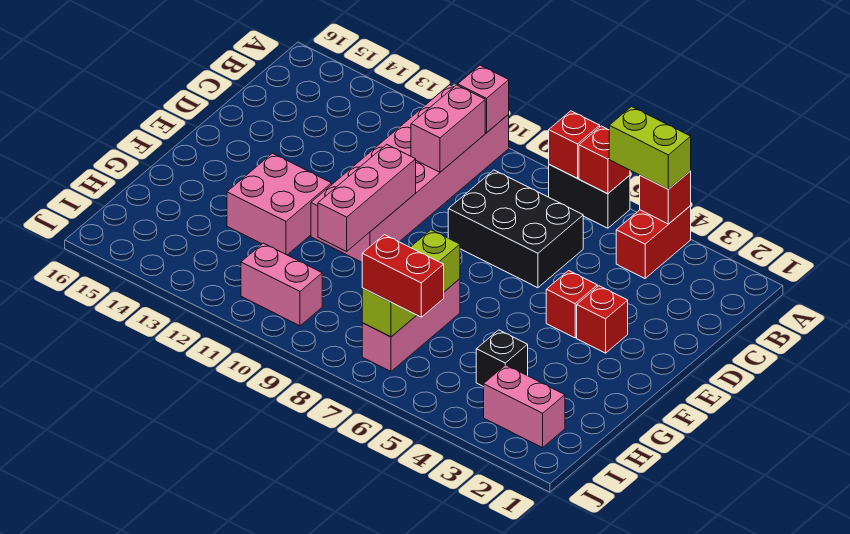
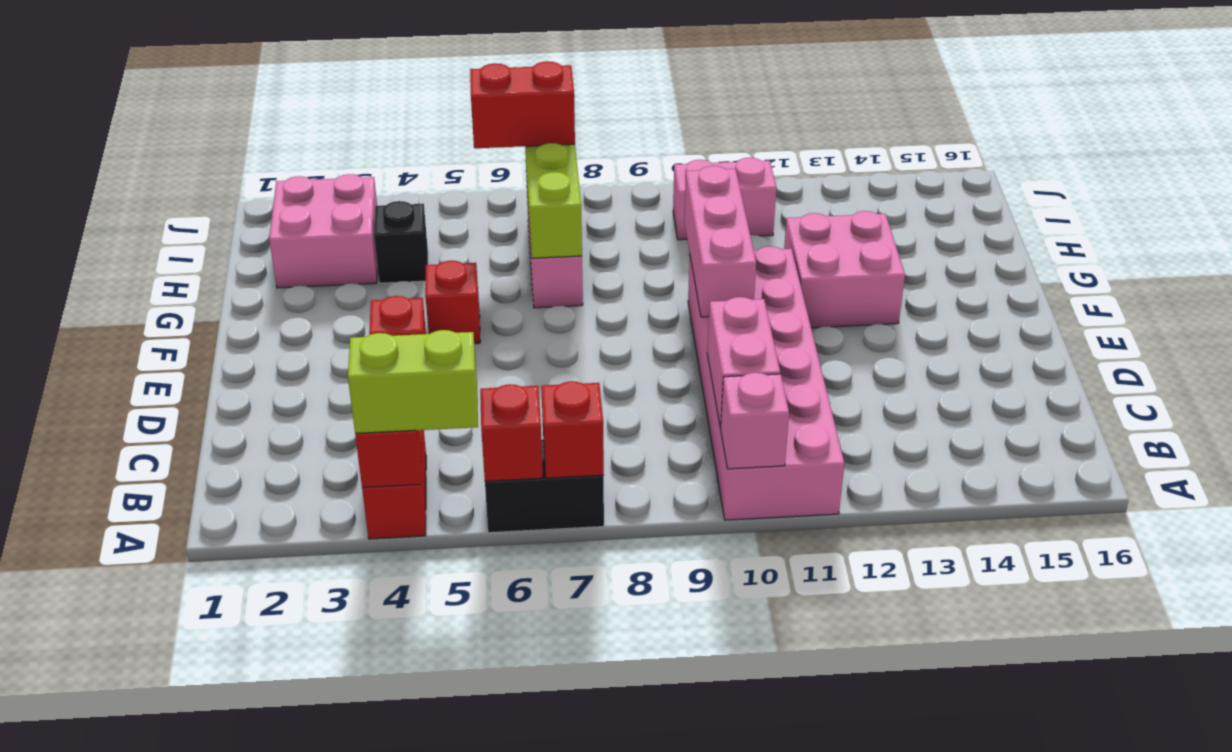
black 2x3 brick [448,170,583,288] -> none
red 1x1 brick [577,286,628,353] -> red 1x1 brick moved to [425,261,480,344]
pink 1x2 brick [484,365,565,448] -> pink 2x2 brick [269,174,377,288]

